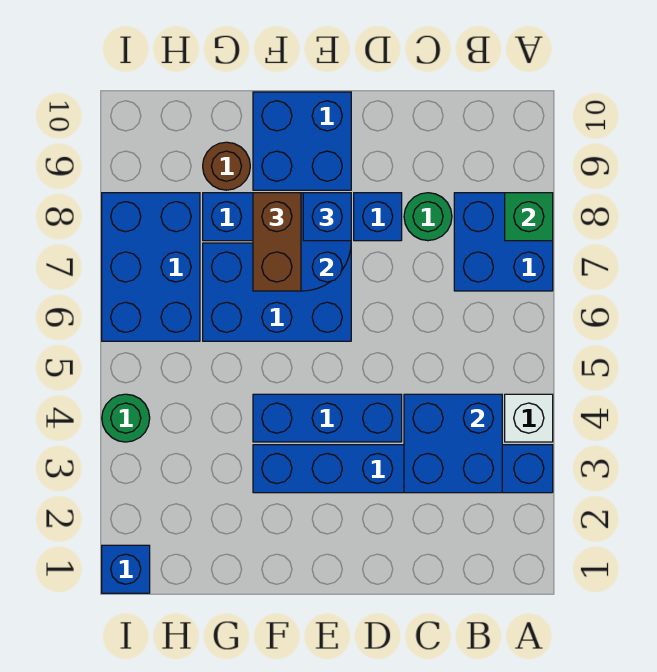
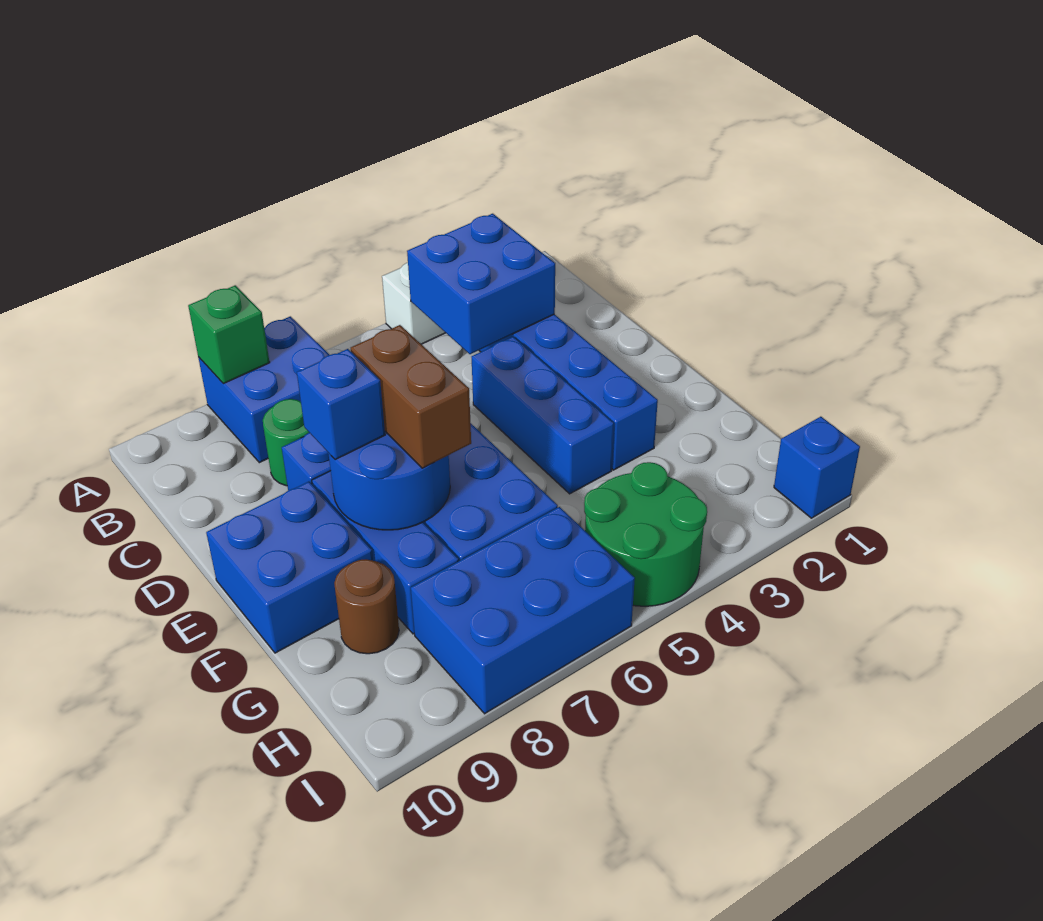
brown 1x2 brick [253,193,301,291] -> brown 1x2 brick turned to [351,325,471,468]
green 1x1 round brick [102,394,150,442] -> green 2x2 round brick [584,462,707,606]

